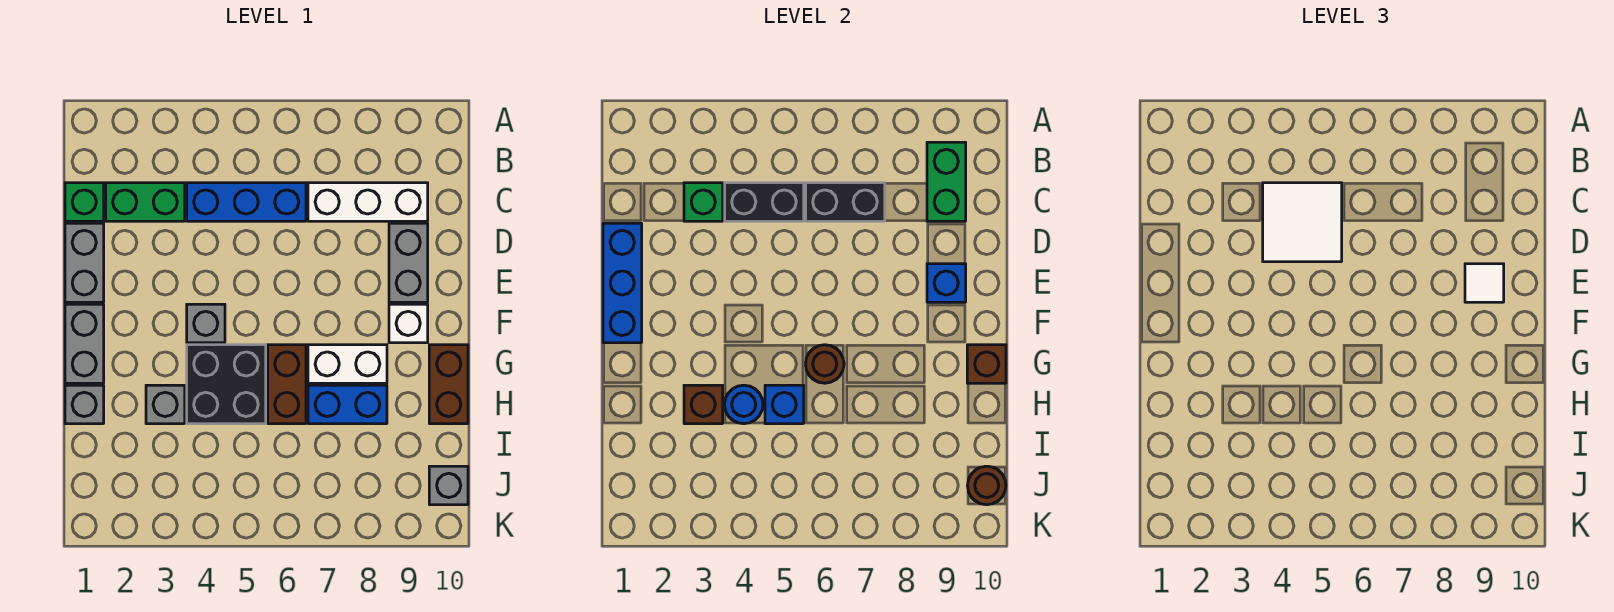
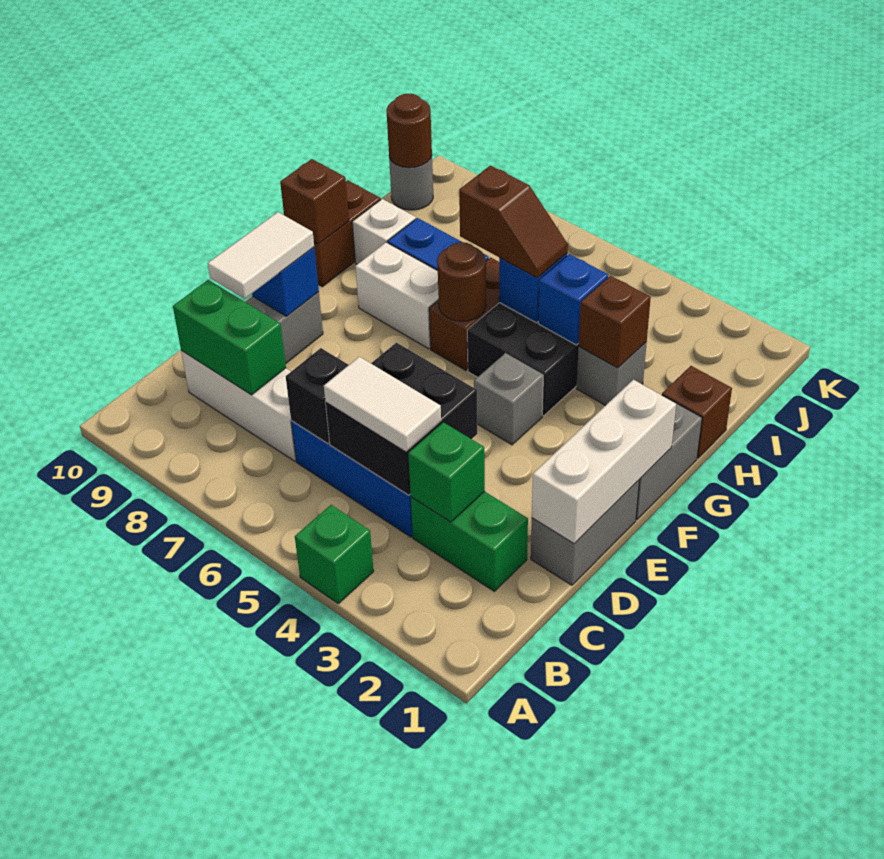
green 1x2 brick [927,142,966,221] -> green 1x2 brick turned to [173,280,286,395]
green 1x1 brick [65,183,104,221] -> green 1x1 brick moved to [295,505,374,603]
black 1x2 brick [725,183,804,221] -> black 2x2 brick [325,343,477,495]
white 2x2 tile [1263,183,1342,262] -> white 1x2 tile [324,357,441,451]
black 1x2 brick [806,183,885,221] -> black 1x1 brick [286,348,348,444]
blue 1x3 brick [603,223,642,343] -> white 1x3 brick [532,380,676,544]
white 1x1 tile [1465,264,1504,302] -> white 1x2 tile [208,212,314,299]
white 1x1 brick [389,304,428,343] -> white 1x1 brick moved to [352,199,416,264]
grey 1x1 brick [65,385,104,424] -> brown 1x1 brick [662,366,732,458]
blue 1x1 round brick [725,385,763,424] -> blue 1x1 brick [538,254,609,345]
none -> brown 1x2 slope [459,166,568,278]
grey 1x1 brick [429,466,468,505] -> grey 1x1 round brick [389,156,433,210]

